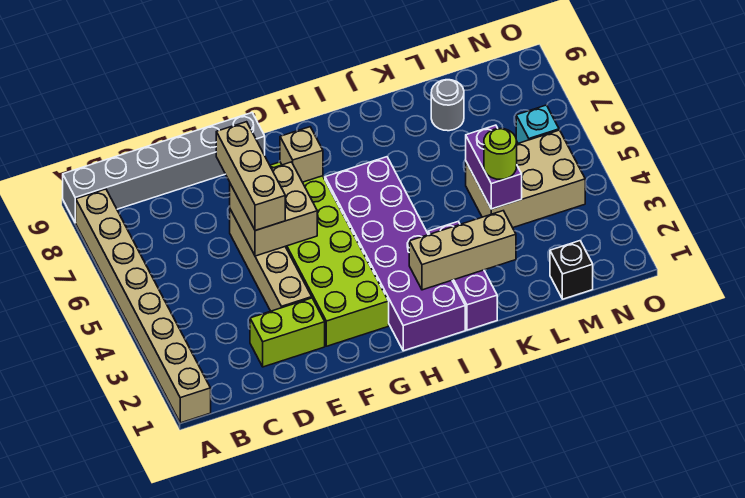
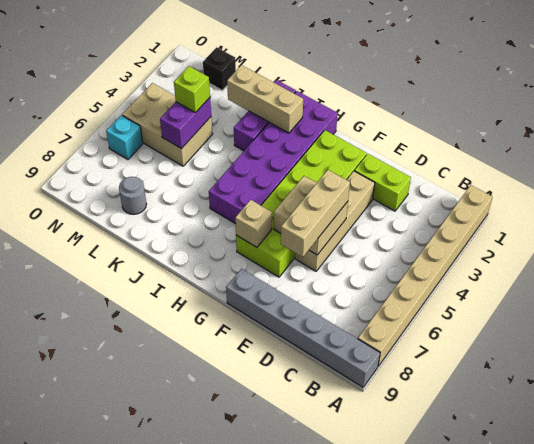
lime 1x1 round brick [484,129,517,179] -> lime 1x1 brick [174,66,210,113]

